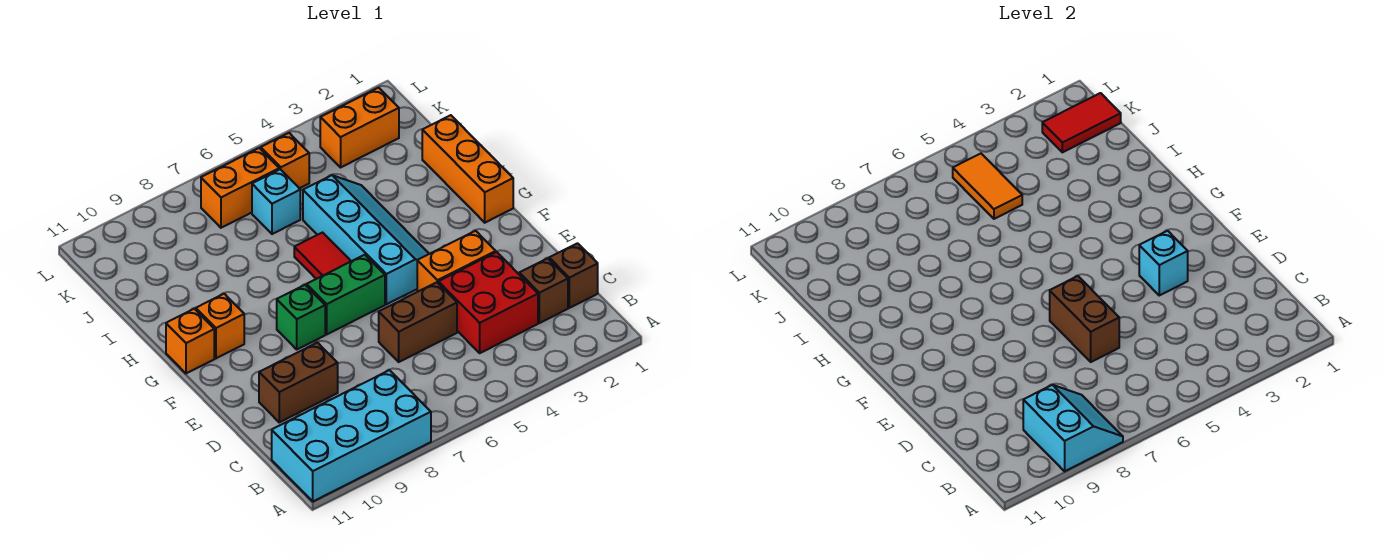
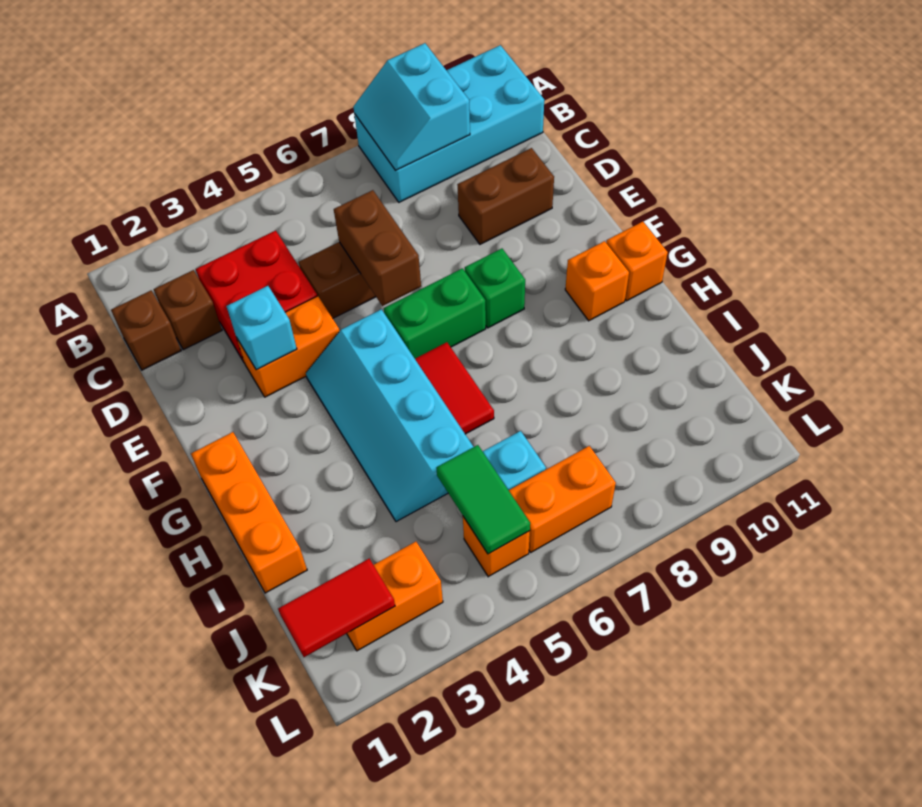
orange 1x2 tile [953,154,1022,219] -> green 1x2 tile [436,445,530,554]

